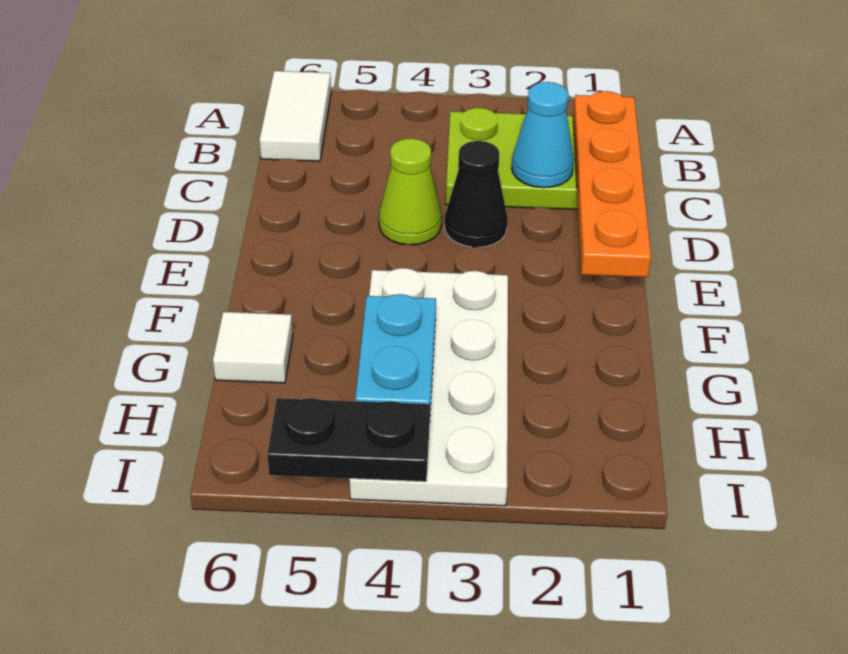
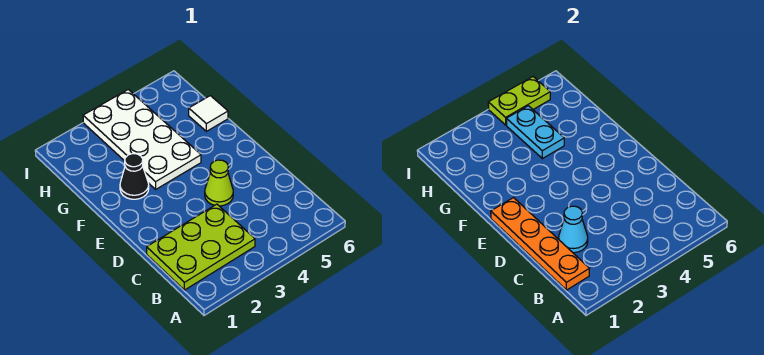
white 1x2 tile [260,71,331,161] -> none
black 1x1 cone [445,141,508,247] -> black 1x1 cone moved to [120,154,149,199]
black 1x2 plate [267,398,430,482] -> lime 1x2 plate [488,77,550,125]

